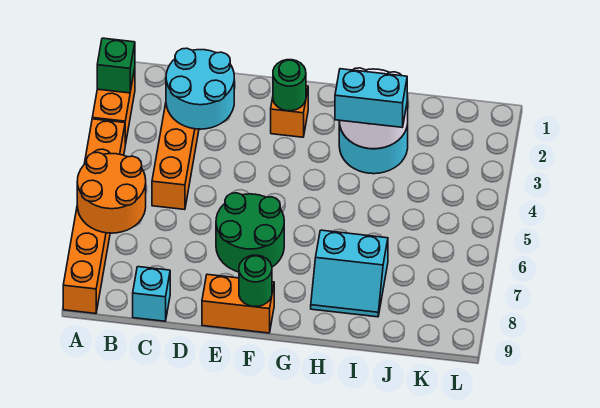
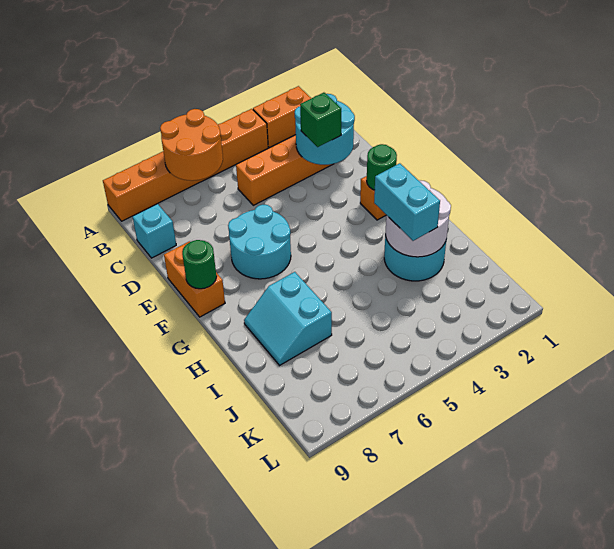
green 1x1 brick [97,38,135,93] -> green 1x1 brick moved to [300,93,341,147]
green 2x2 round brick [216,193,284,272] -> cyan 2x2 round brick [228,205,291,279]

